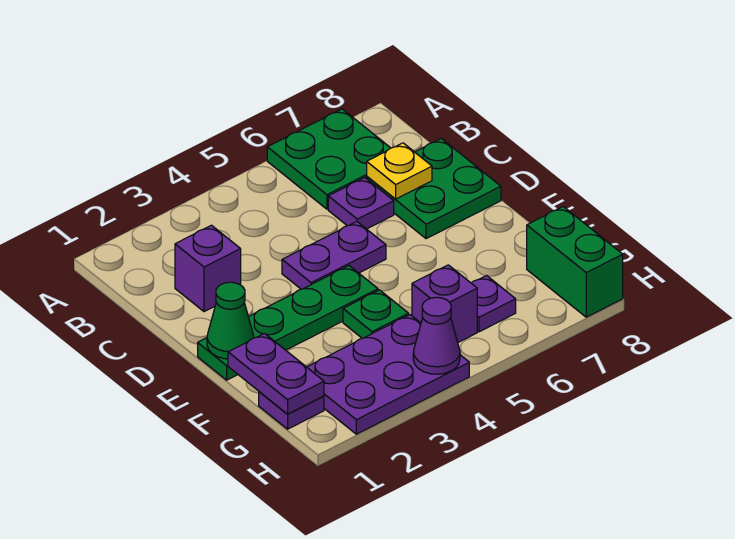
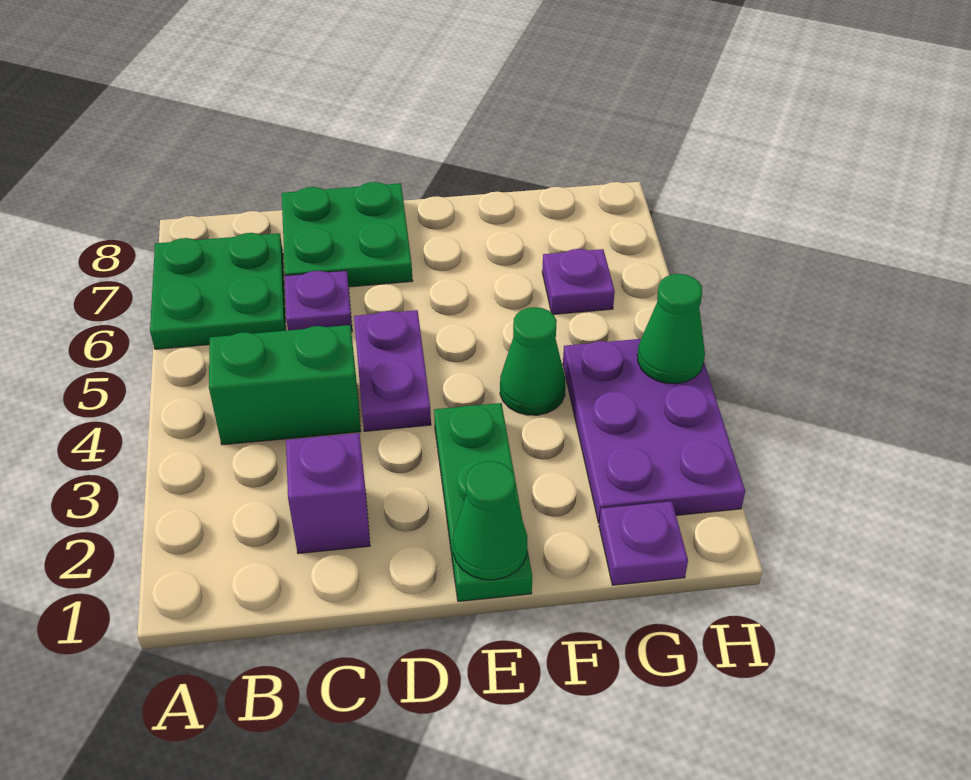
yellow 1x1 plate [367,143,432,199] -> none
green 1x4 plate [198,266,378,380] -> green 1x3 plate [434,403,532,601]
purple 1x2 plate [228,334,324,414] -> none
green 1x1 plate [343,290,409,338] -> green 1x1 cone [500,307,565,415]
purple 1x1 brick [412,265,477,342] -> none
green 1x2 brick [527,207,623,317] -> green 1x2 brick moved to [209,325,361,445]
purple 1x1 cone [413,297,460,374] -> green 1x1 cone [637,274,705,384]

